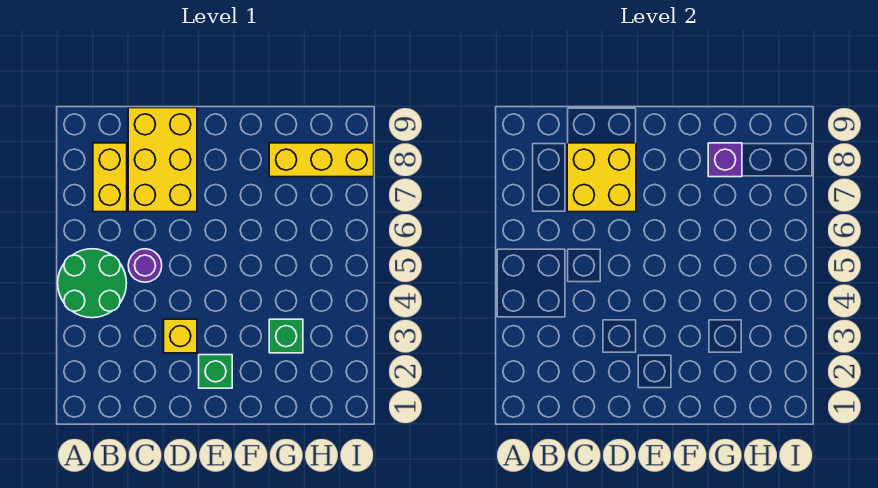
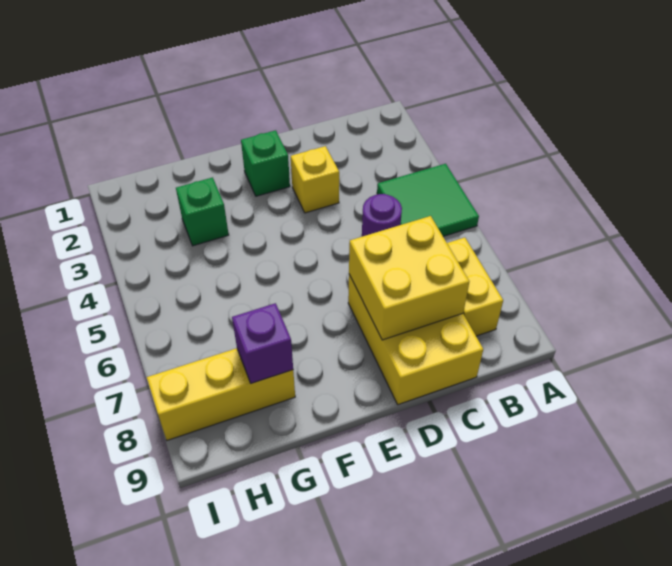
green 2x2 round brick [58,249,127,318] -> green 2x2 tile [377,164,479,236]

